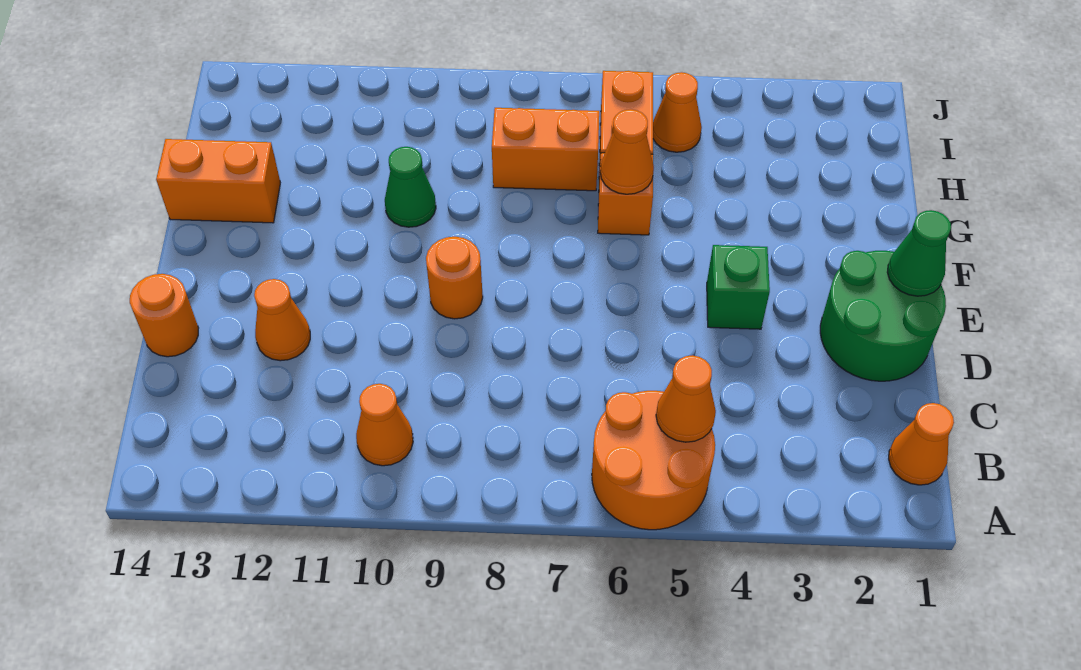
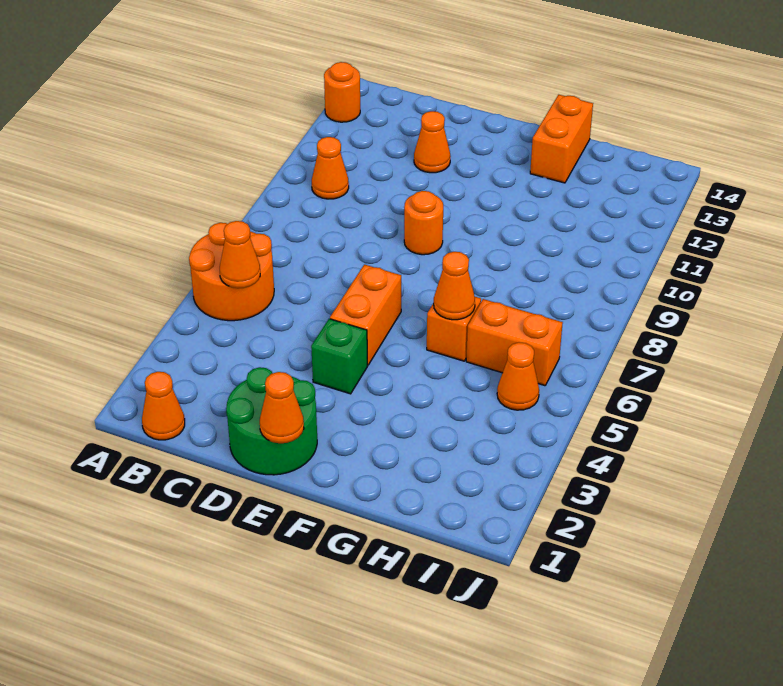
orange 1x1 round brick [130,274,198,357] -> orange 1x1 round brick moved to [324,62,360,122]
green 1x1 cone [887,210,951,296] -> orange 1x1 cone [260,372,304,443]
green 1x1 cone [385,147,436,227] -> none
orange 1x2 brick [492,108,599,191] -> orange 1x2 brick moved to [330,265,401,365]

